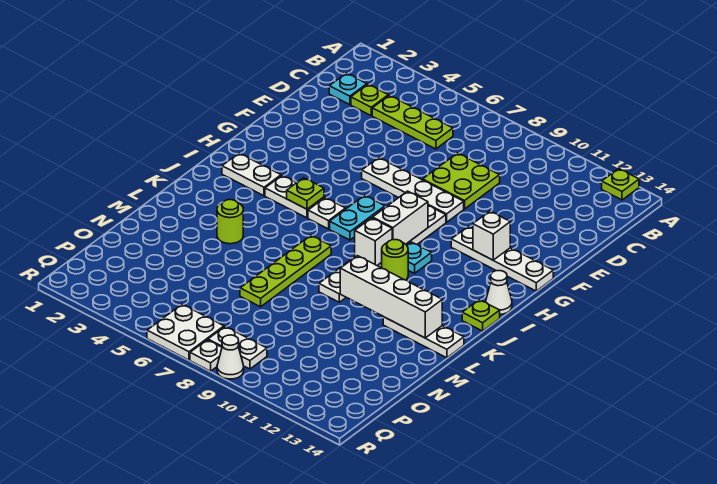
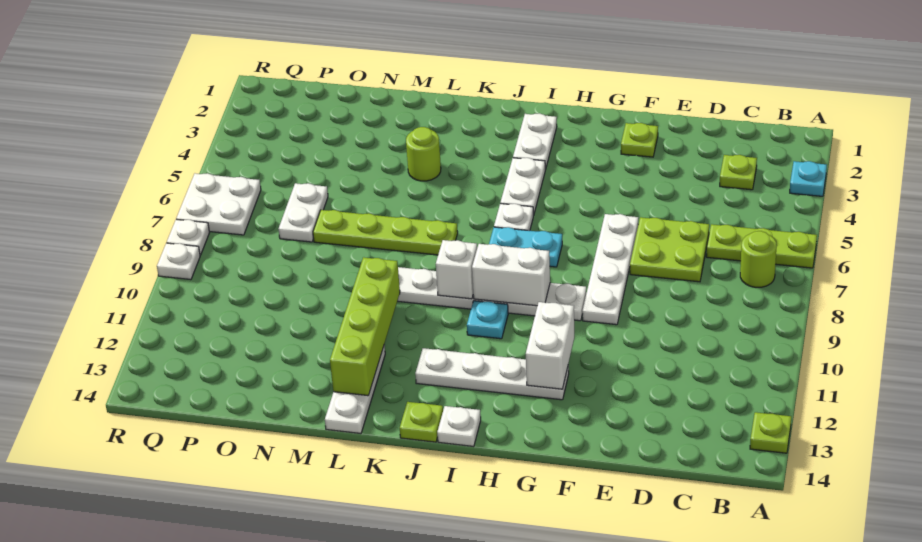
cyan 1x1 plate [329,73,367,105] -> cyan 1x1 plate moved to [790,161,827,196]
lime 1x3 plate [372,95,453,149] -> lime 1x3 plate turned to [706,224,817,268]
lime 2x2 plate [423,153,500,209] -> lime 2x2 plate moved to [630,217,709,282]
white 1x4 plate [451,226,553,291] -> white 1x4 plate turned to [415,348,569,400]
white 1x1 brick [473,211,510,260] -> white 1x2 brick [526,302,574,389]
lime 1x1 plate [287,178,324,209] -> lime 1x1 plate moved to [621,123,658,157]
white 1x1 cone [486,271,512,314] -> white 1x1 plate [437,406,481,447]
lime 1x1 round brick [381,240,408,280] -> lime 1x1 round brick moved to [740,231,776,287]
white 1x4 brick [340,256,442,338] -> lime 1x4 brick [330,257,400,396]
white 1x2 plate [208,327,267,369] -> white 1x2 plate moved to [279,183,328,242]
white 1x1 cone [217,335,244,379] -> white 1x1 plate [157,243,200,280]

